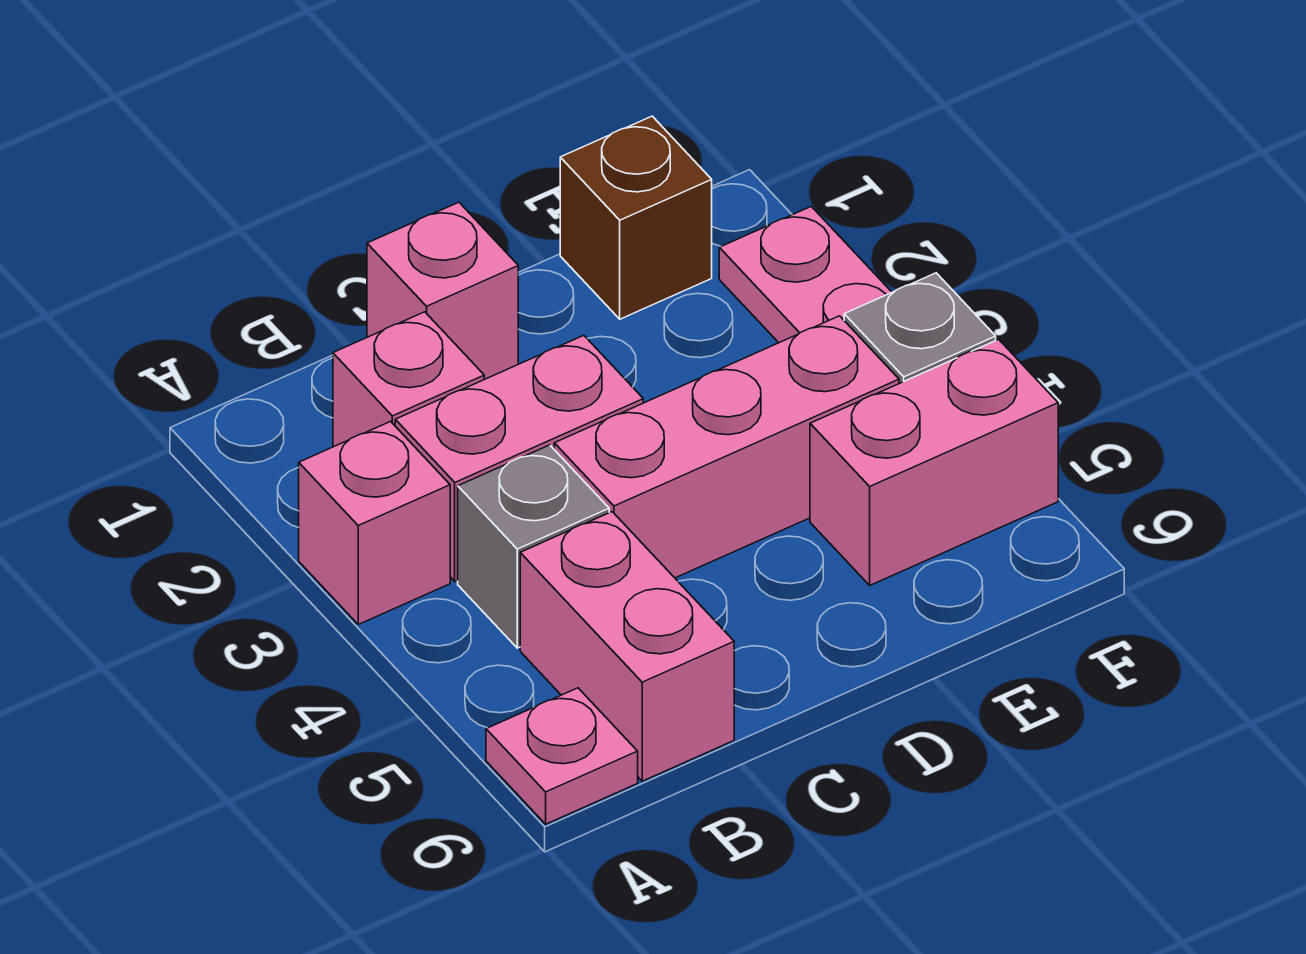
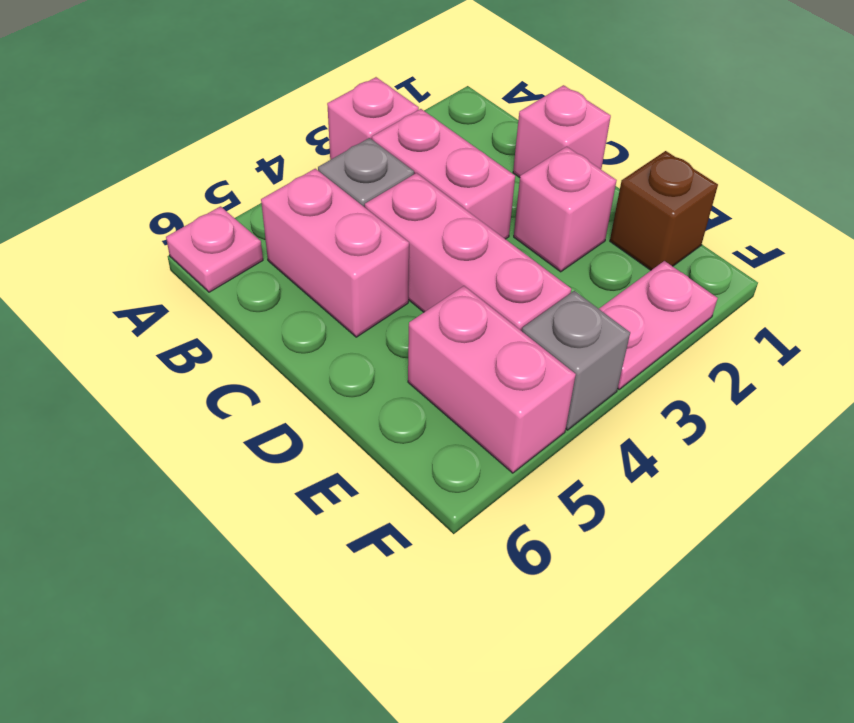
pink 1x1 brick [333,312,484,447] -> pink 1x1 brick moved to [514,147,617,272]
pink 1x2 brick [520,512,734,781] -> pink 1x2 brick turned to [261,169,409,337]

